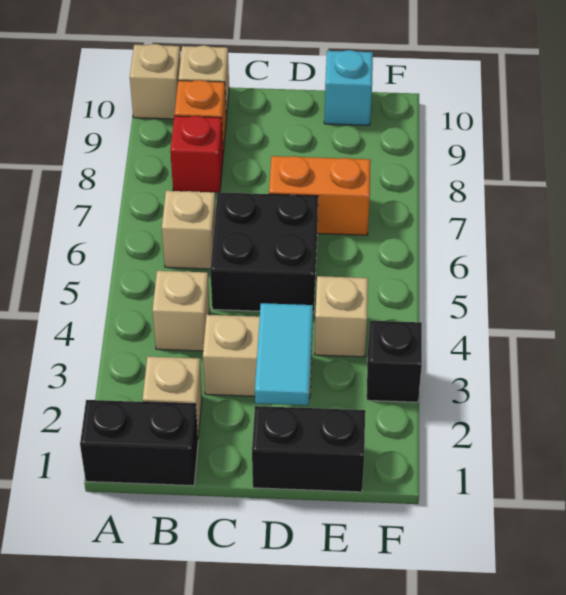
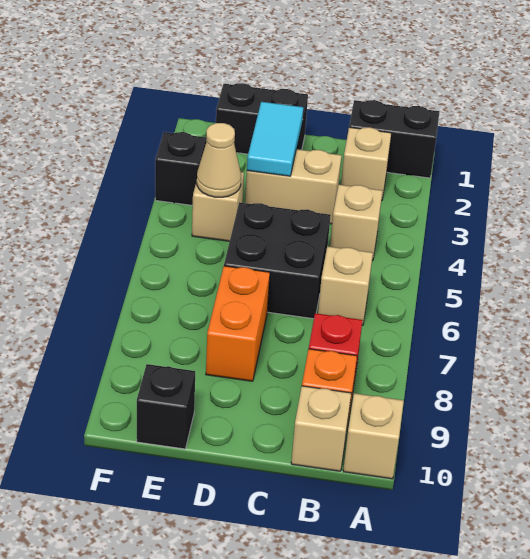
orange 1x2 brick [269,156,371,235] -> orange 1x2 brick turned to [206,266,270,381]
none -> tan 1x1 cone [197,123,241,197]
cyan 1x1 brick [324,50,373,125] -> black 1x1 brick [137,364,195,449]

